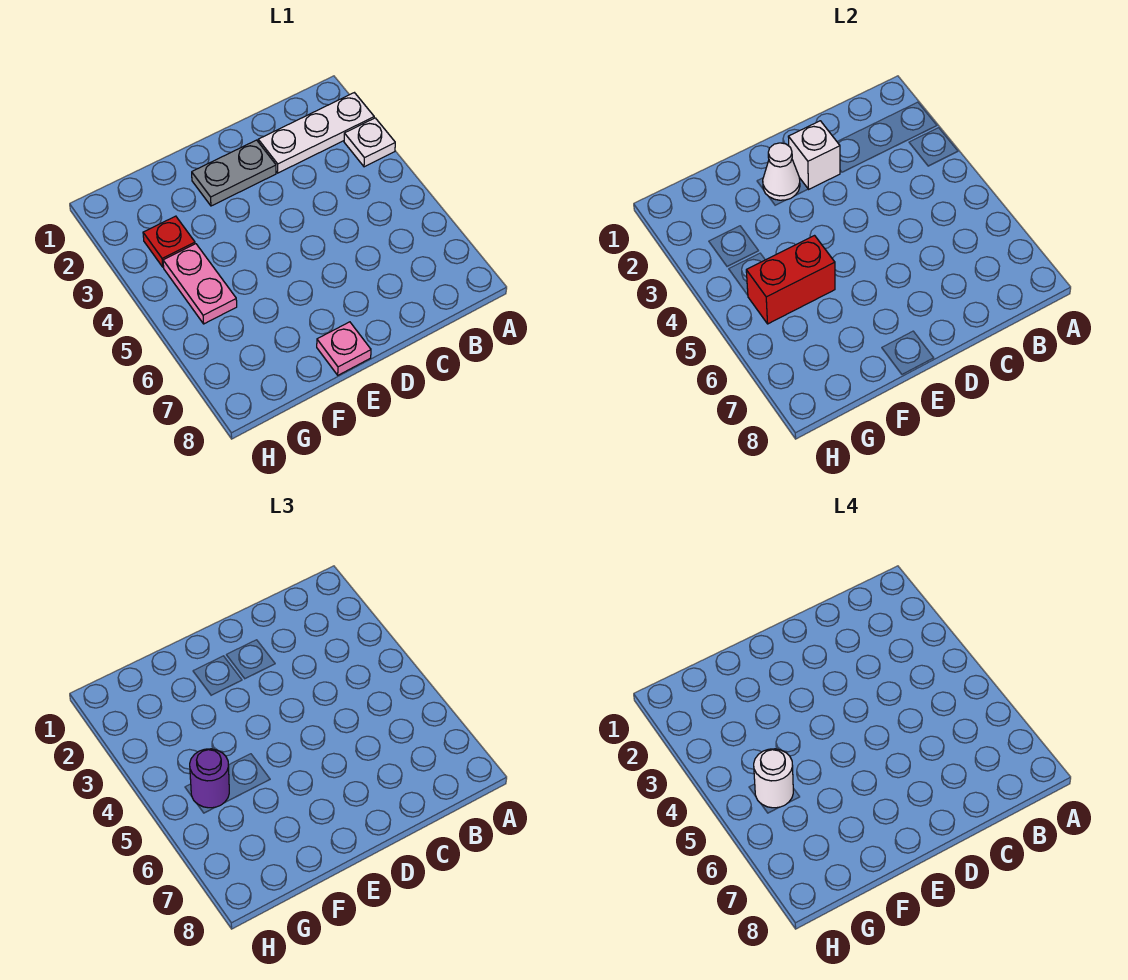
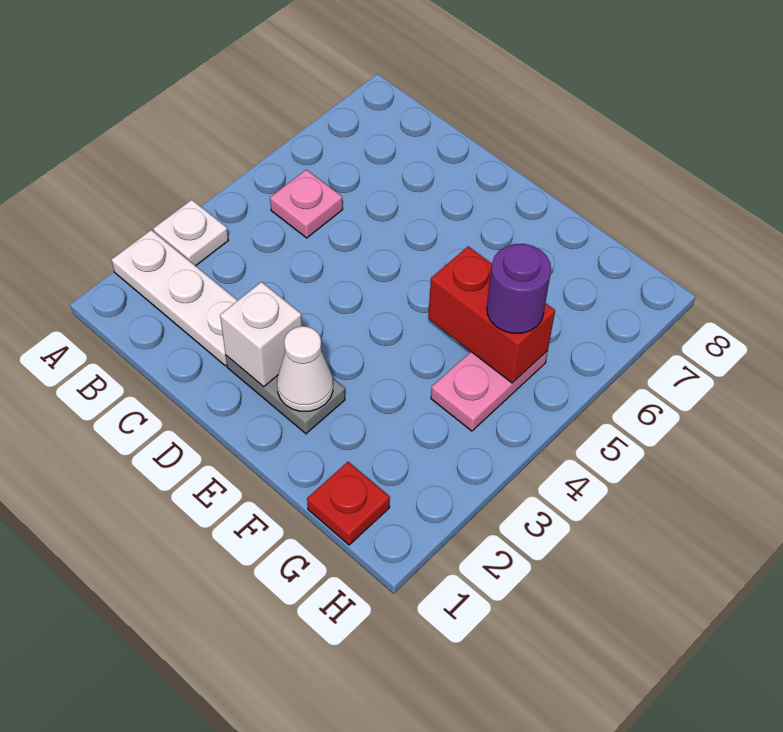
pink 1x1 plate [317,322,371,375] -> pink 1x1 plate moved to [270,170,343,238]
red 1x1 plate [143,216,195,267] -> red 1x1 plate moved to [307,462,390,545]
white 1x1 round brick [754,749,793,808] -> none

